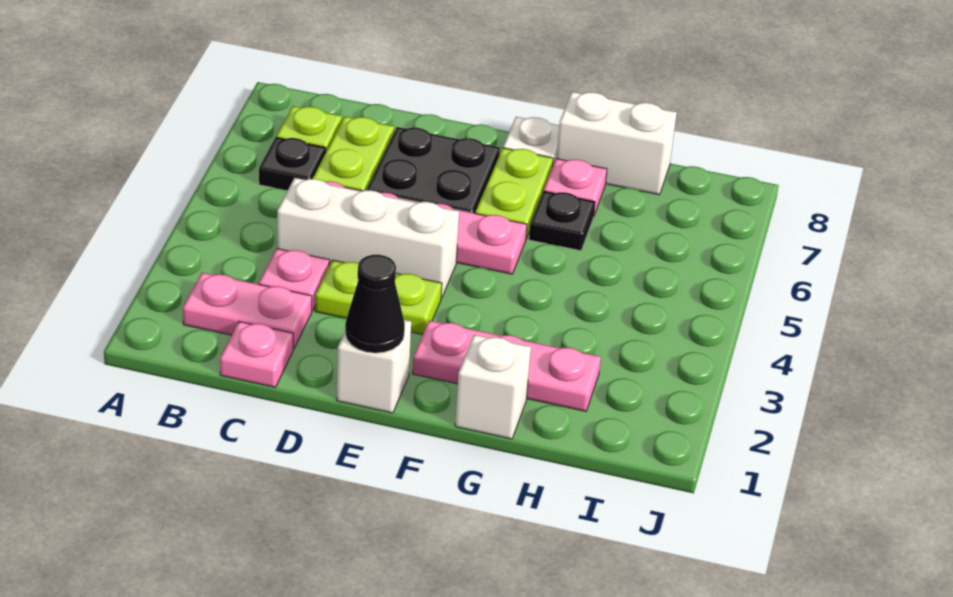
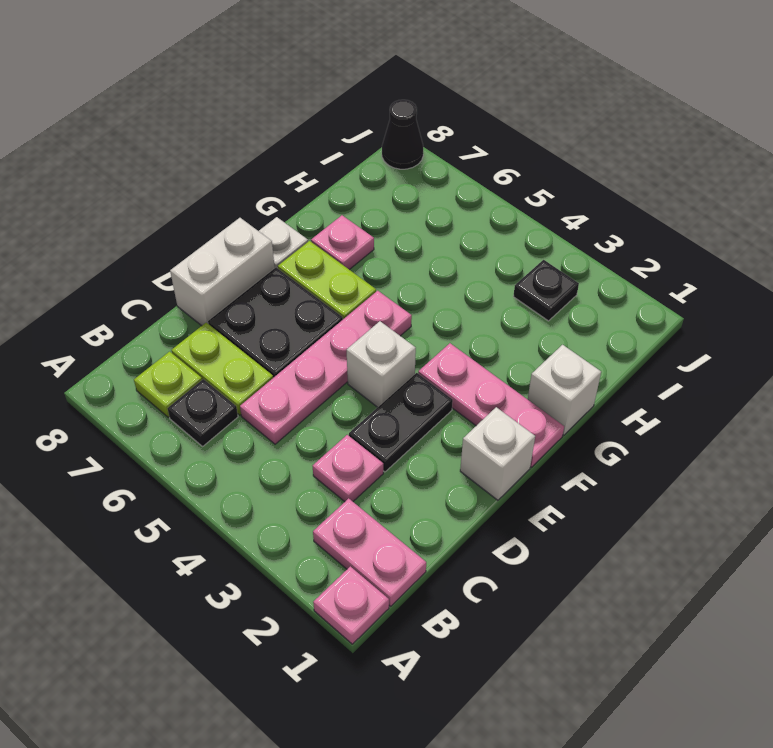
pink 1x2 plate [183,273,312,349] -> pink 1x2 plate turned to [313,498,426,606]
pink 1x1 plate [220,322,293,387] -> pink 1x1 plate moved to [313,566,389,644]
white 1x3 brick [277,178,459,298] -> white 1x1 brick [347,321,416,407]
lime 1x2 plate [315,260,442,335] -> black 1x2 plate [349,373,453,472]
black 1x1 cone [345,255,405,353] -> black 1x1 cone moved to [382,100,423,169]
pink 1x3 plate [413,321,601,411] -> pink 1x3 plate turned to [418,343,564,467]
black 1x1 plate [529,191,595,251] -> black 1x1 plate moved to [513,260,579,321]
white 1x2 brick [556,92,677,195] -> white 1x2 brick moved to [170,218,275,326]

